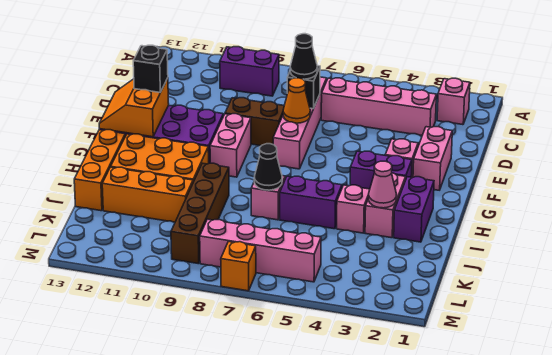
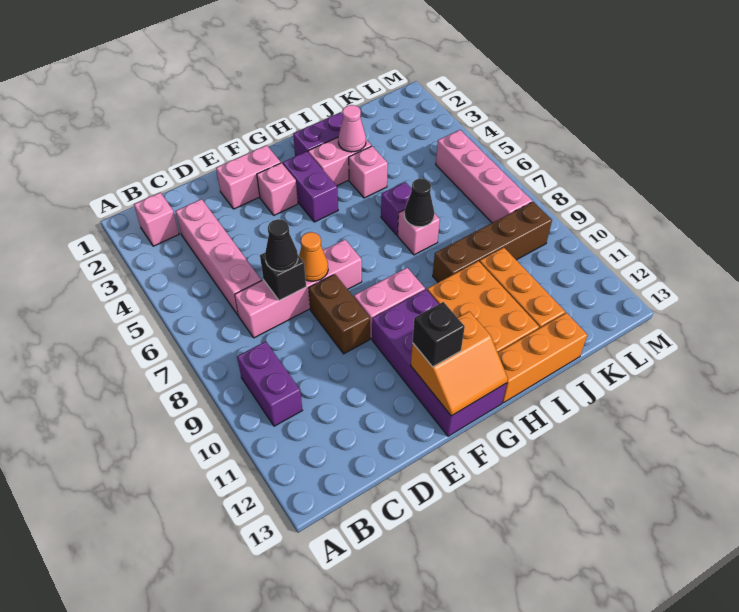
purple 1x2 brick [280,176,342,229] -> purple 1x1 brick [381,182,412,235]
orange 1x1 brick [221,242,256,291] -> none

